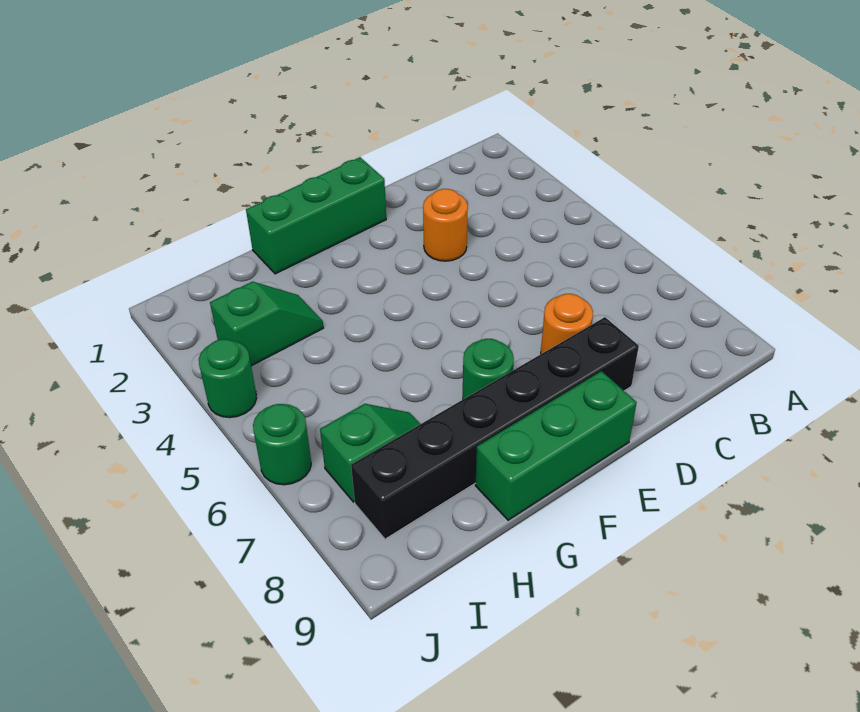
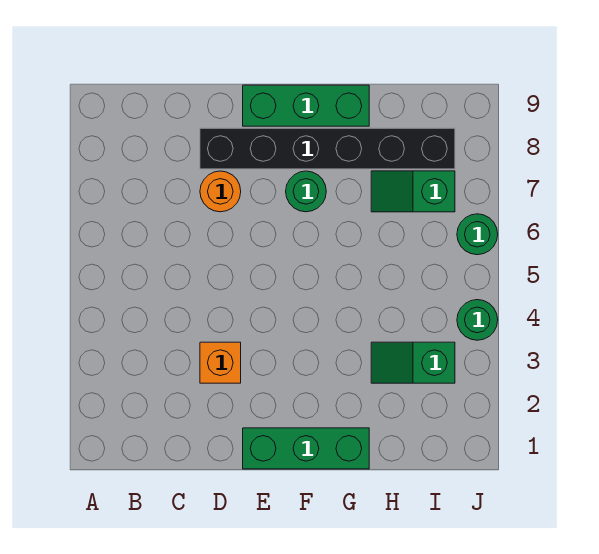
orange 1x1 round brick [423,189,468,261] -> orange 1x1 brick [200,342,241,383]

